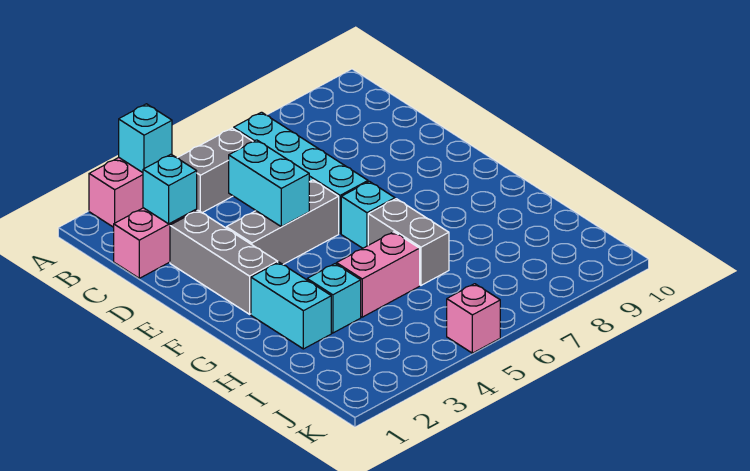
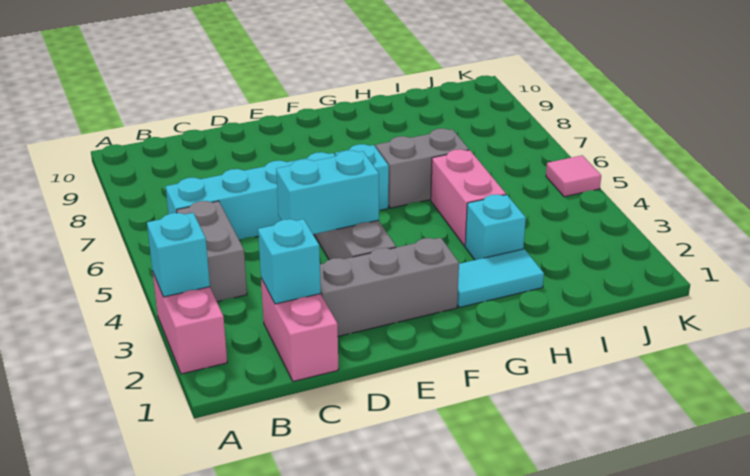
cyan 1x2 brick [251,262,331,349] -> cyan 1x2 tile [457,249,544,307]
pink 1x1 brick [447,284,500,353] -> pink 1x1 tile [546,155,601,197]

